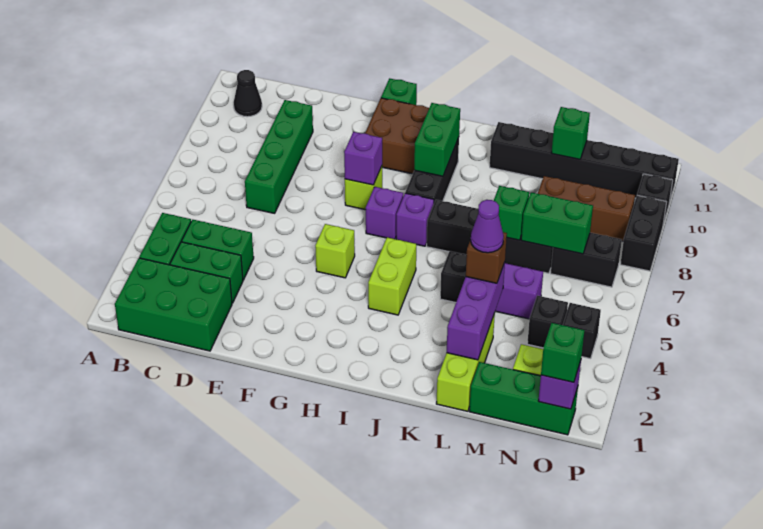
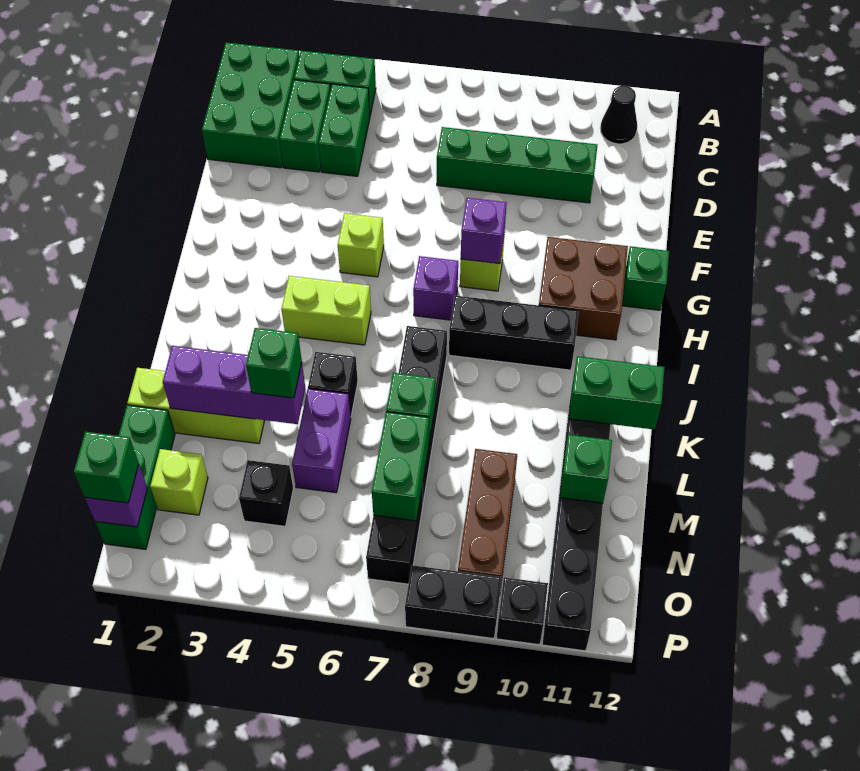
purple 1x1 brick [396,193,434,246] -> none
green 1x2 brick [414,103,460,176] -> green 1x2 brick moved to [569,356,664,430]
brown 1x1 brick [466,232,507,283] -> green 1x1 brick [246,328,302,398]
purple 1x1 cone [471,200,504,253] -> none
black 1x1 brick [563,303,601,359] -> none

